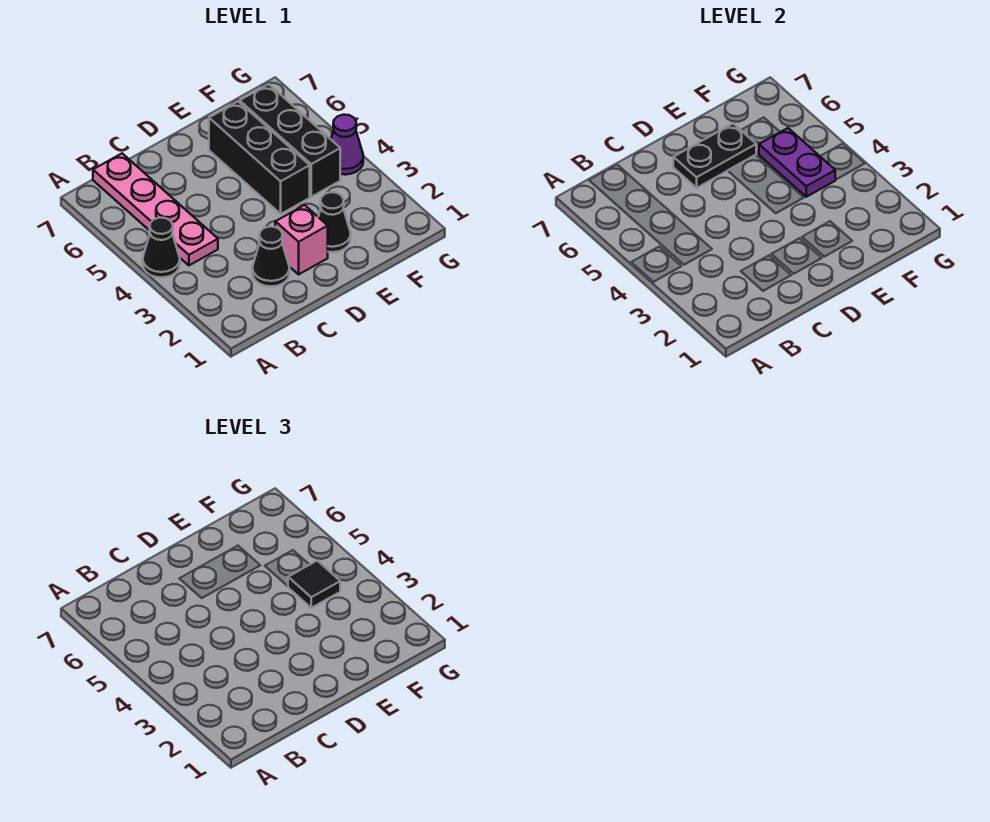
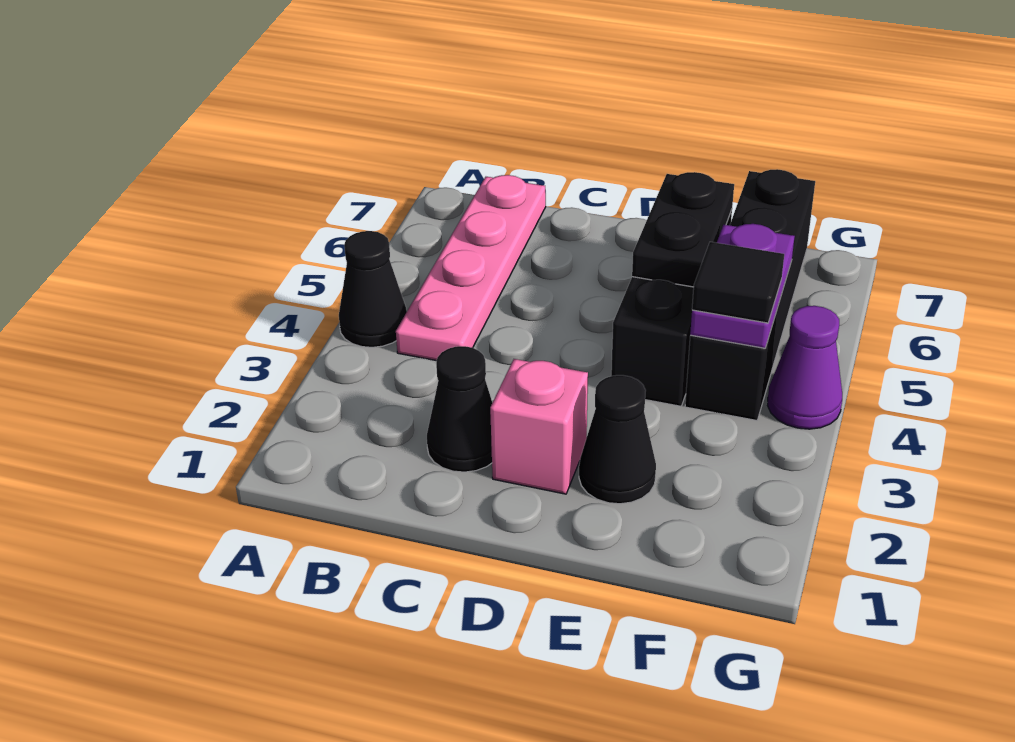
black 1x2 plate [673,124,756,188] -> black 1x2 plate turned to [632,172,734,287]
black 1x3 brick [240,84,340,197] -> black 1x4 brick [685,169,815,421]

